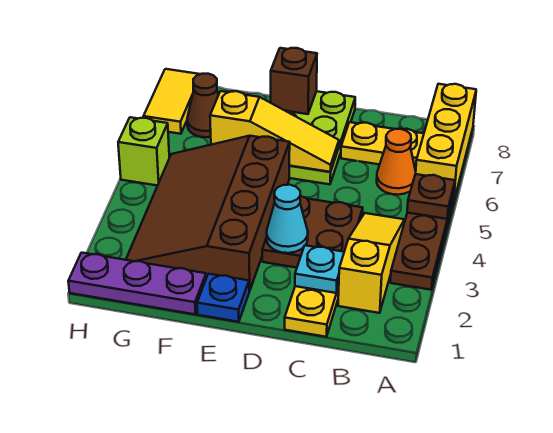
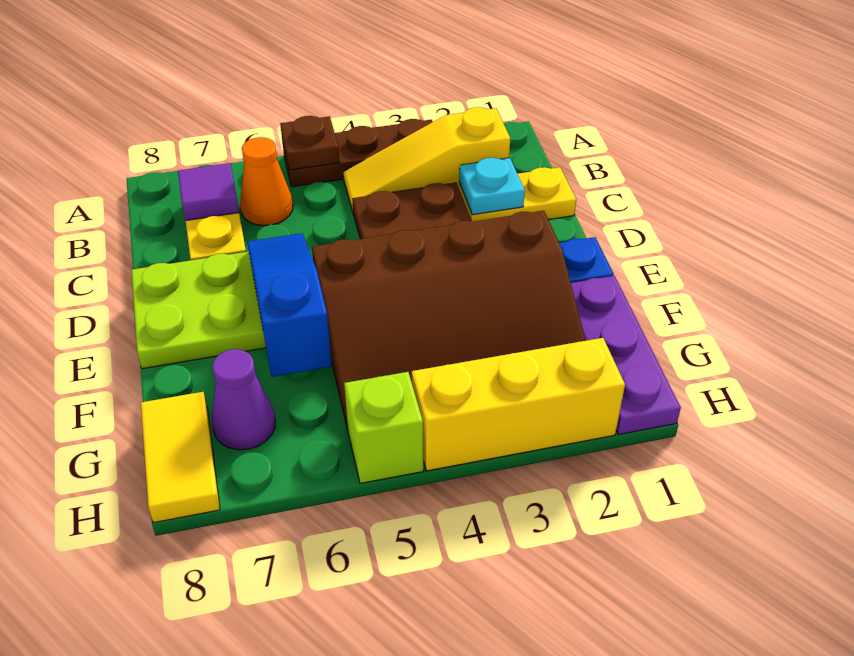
yellow 1x3 brick [416,84,476,204] -> yellow 1x3 brick moved to [412,338,625,471]
none -> purple 1x1 tile [178,163,239,221]
cyan 1x1 cone [267,185,308,253] -> none
yellow 1x3 slope [210,91,339,172] -> blue 1x3 slope [247,233,332,377]
brown 1x1 brick [271,48,317,114] -> none
brown 1x1 cone [187,74,219,137] -> purple 1x1 cone [212,349,275,450]
yellow 1x2 tile [143,69,200,134] -> yellow 1x2 tile turned to [141,392,220,523]

